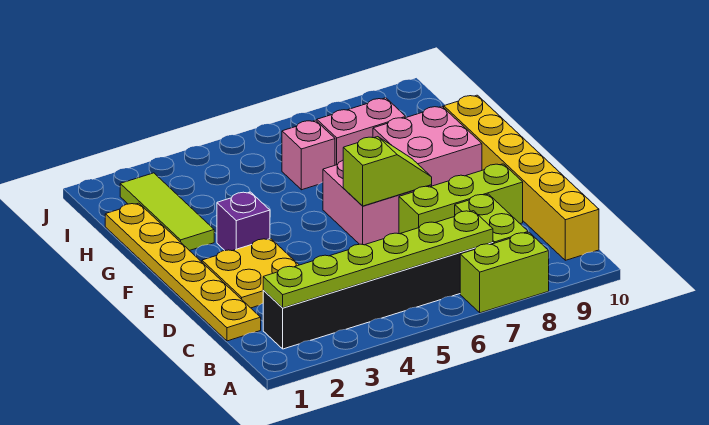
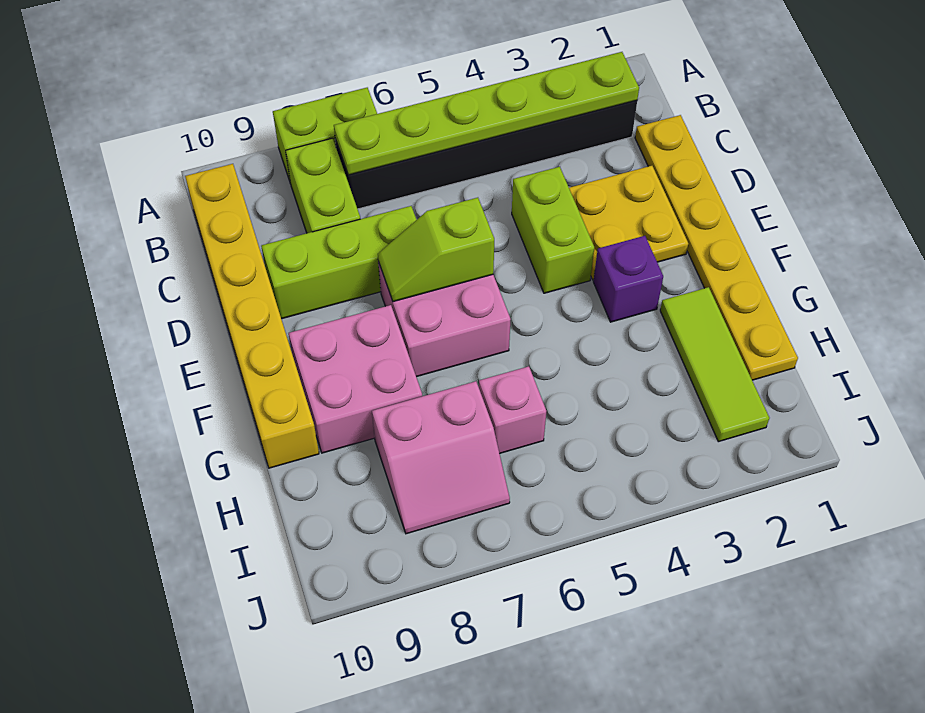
none -> lime 1x2 brick [512,167,594,293]

